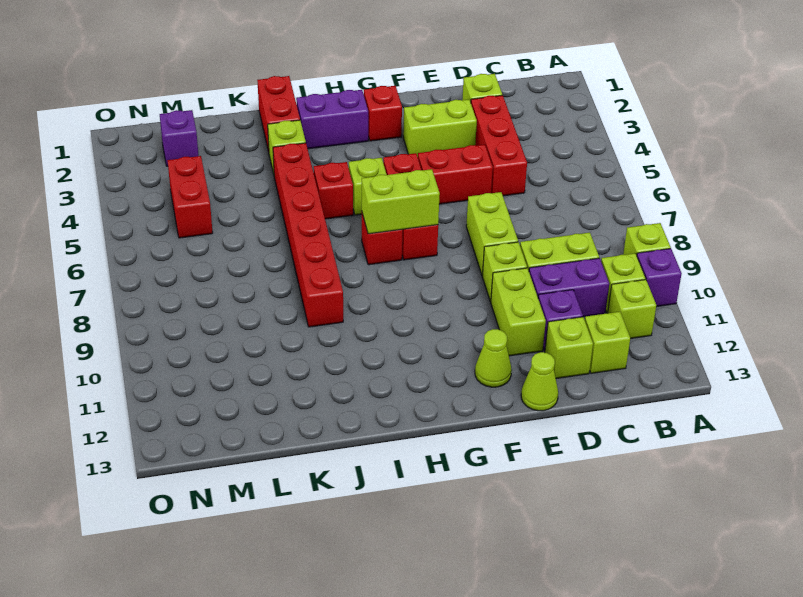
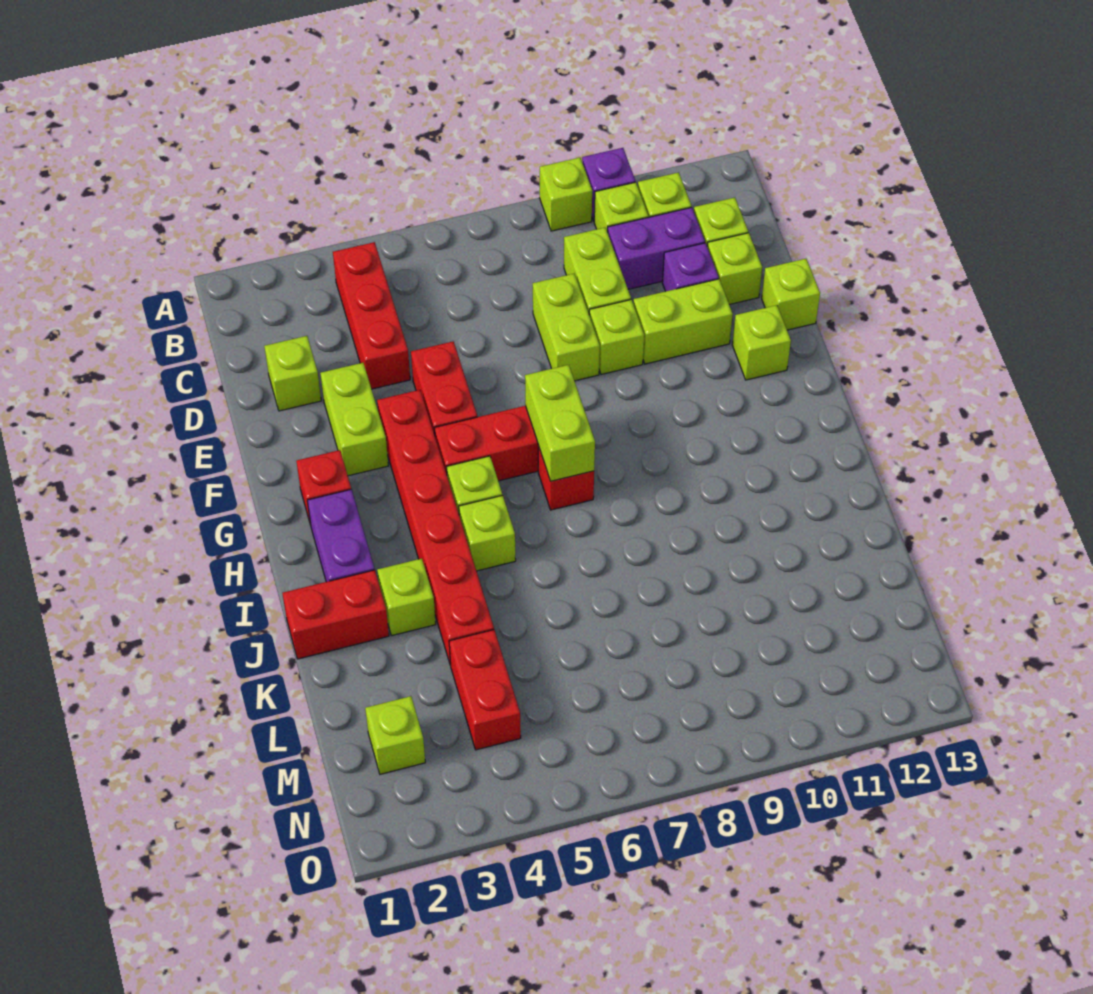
purple 1x2 brick [529,258,609,317] -> purple 1x2 brick turned to [608,207,705,289]
red 1x3 brick [471,95,527,196] -> red 1x3 brick turned to [333,242,410,389]
lime 1x2 brick [466,192,518,276] -> lime 1x2 brick turned to [533,274,600,381]
lime 1x1 cone [521,352,558,411] -> lime 1x1 brick [762,259,820,330]
lime 1x1 cone [475,329,512,387] -> lime 1x1 brick [732,305,791,380]
red 1x1 brick [314,162,353,219] -> lime 1x1 brick [459,495,516,571]
red 1x6 brick [273,143,343,327] -> red 1x6 brick turned to [377,390,494,665]
purple 1x1 brick [160,110,199,166] -> lime 1x1 brick [365,696,425,774]
red 1x2 brick [167,156,213,238] -> red 1x2 brick turned to [449,630,521,750]

